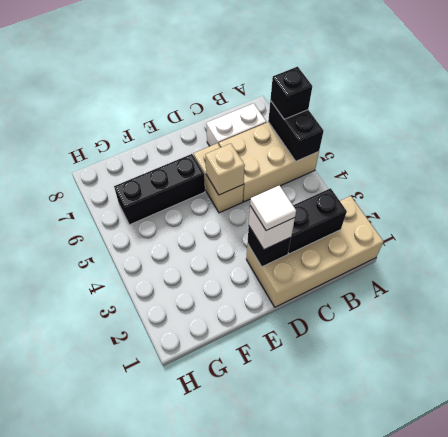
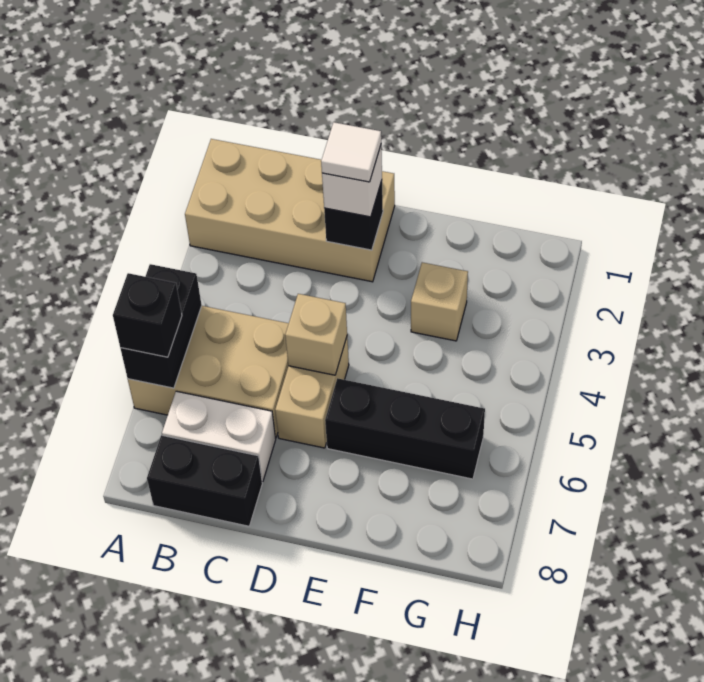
black 1x2 brick [288,188,347,254] -> black 1x2 brick moved to [147,435,262,526]
none -> tan 1x1 brick [411,262,468,341]

